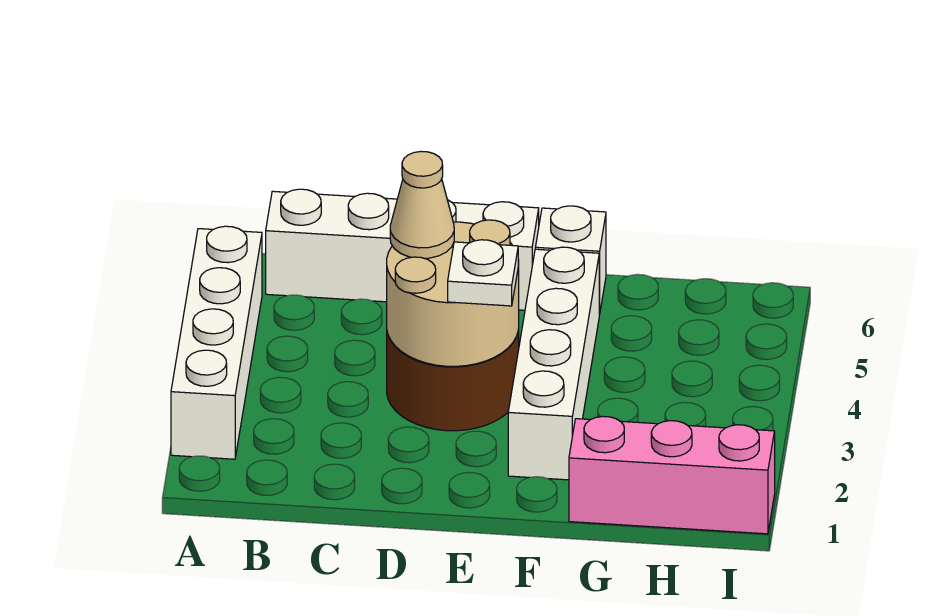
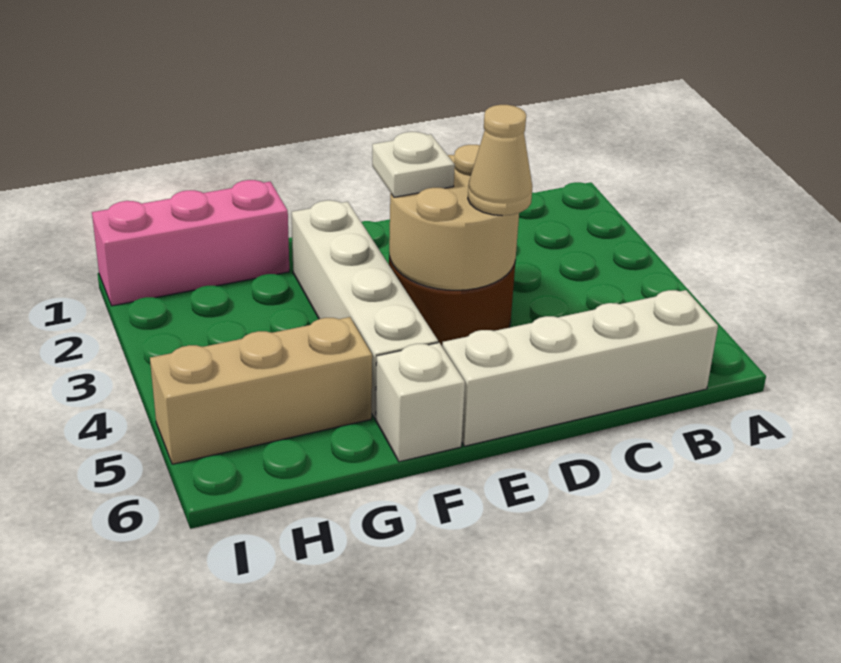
white 1x4 brick [171,226,262,459] -> none
none -> tan 1x3 brick [150,317,372,464]

